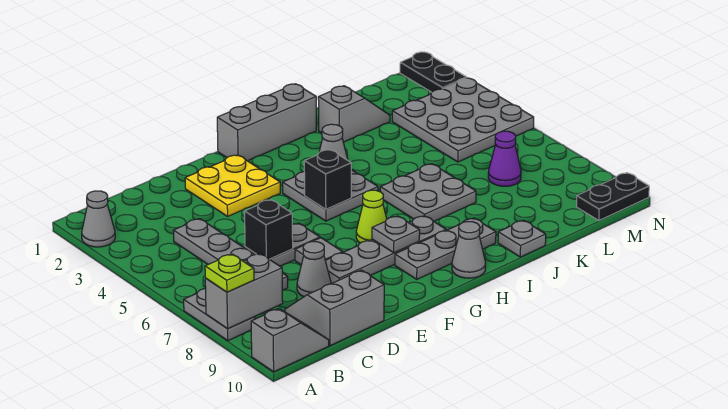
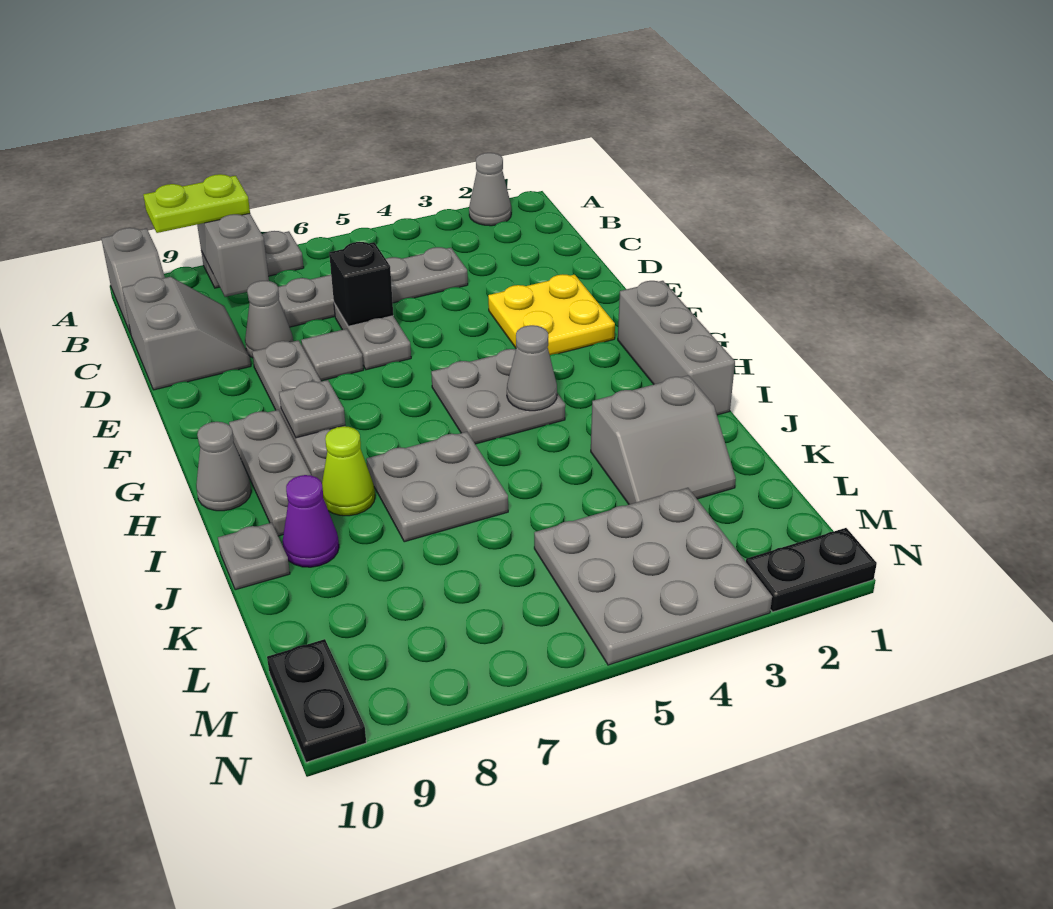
lime 1x1 plate [205,254,254,292] -> lime 1x2 plate [143,174,250,233]
black 1x1 brick [304,150,351,209] -> none
lime 1x1 cone [356,190,387,243] -> lime 1x1 cone moved to [322,426,375,516]
grey 1x2 slope [318,86,390,142] -> grey 2x2 slope [591,375,736,505]
purple 1x1 cone [488,131,521,186] -> purple 1x1 cone moved to [282,475,339,567]

